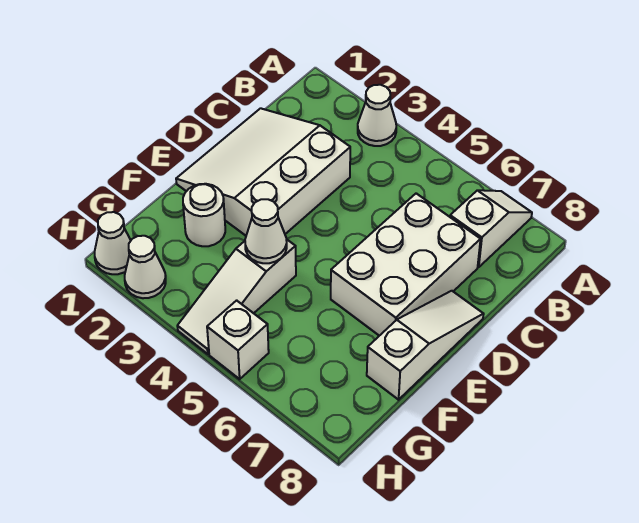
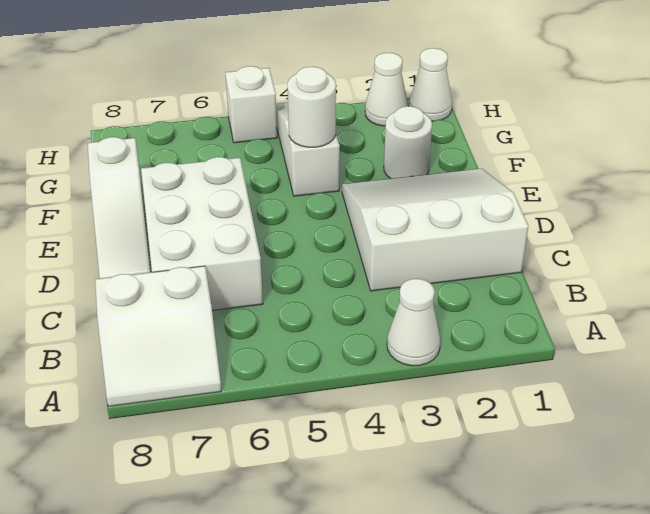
white 1x2 slope [450,190,532,267] -> white 2x2 slope [95,266,221,406]
white 3x3 slope [176,108,350,236] -> white 3x3 slope turned to [342,169,528,291]
white 1x1 cone [245,199,287,263] -> white 1x1 round brick [288,67,336,147]

